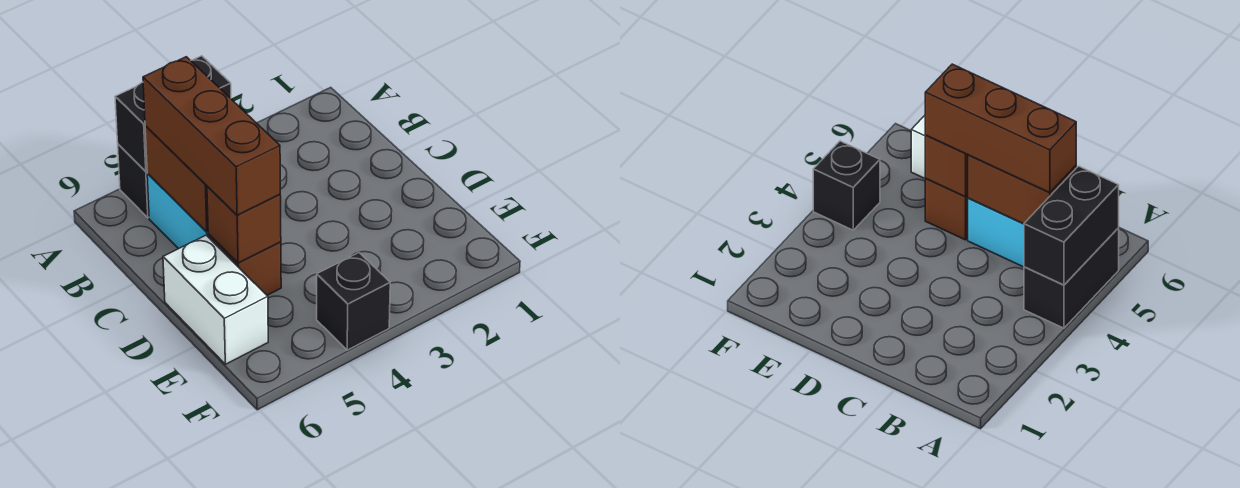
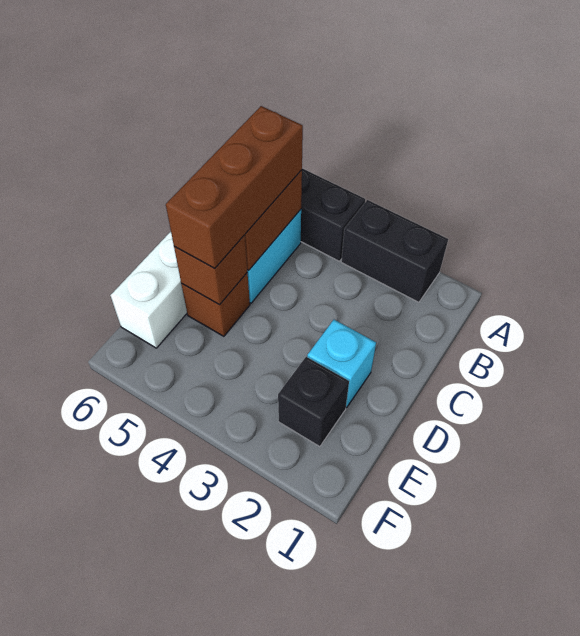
black 1x2 brick [115,56,231,171] -> black 1x2 brick moved to [341,200,448,302]
none -> cyan 1x1 brick [307,320,376,408]
black 1x1 brick [317,252,390,350] -> black 1x1 brick moved to [278,357,349,447]

